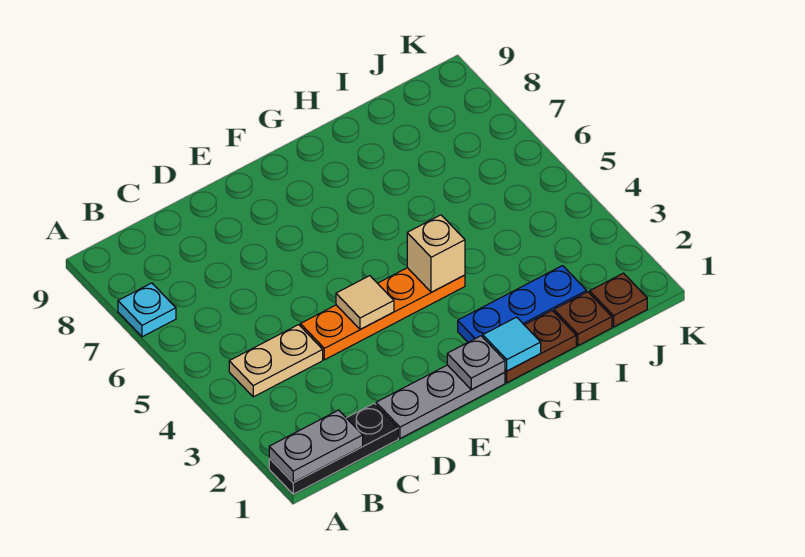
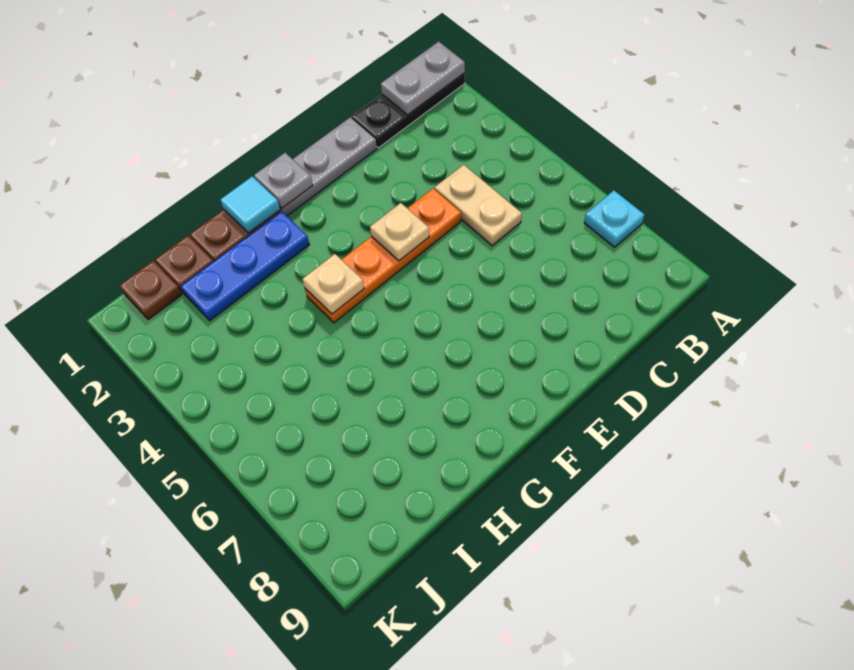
tan 1x2 plate [229,325,323,397] -> tan 1x2 plate turned to [435,165,522,246]
tan 1x1 tile [336,276,394,329] -> tan 1x1 plate [370,203,429,261]
tan 1x1 brick [407,215,465,292] -> tan 1x1 plate [303,254,364,314]

